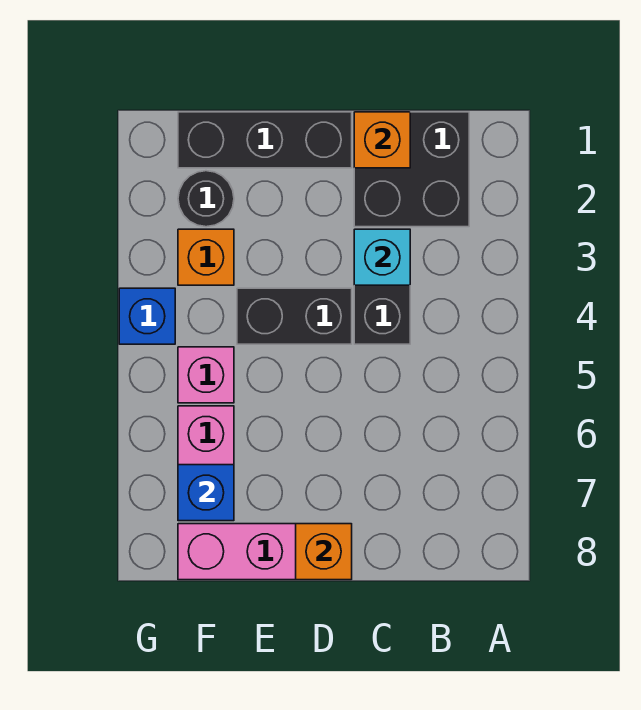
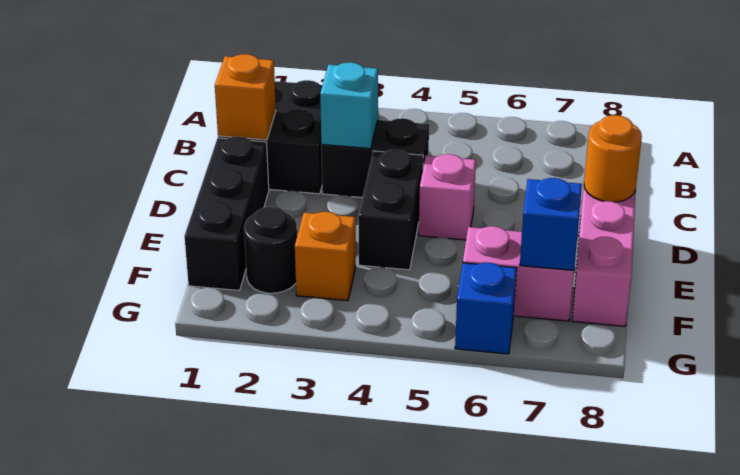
orange 1x1 brick [296,524,352,580] -> orange 1x1 round brick [584,115,642,202]
pink 1x1 brick [178,347,234,403] -> pink 1x1 brick moved to [419,154,476,240]
blue 1x1 brick [119,288,175,344] -> blue 1x1 brick moved to [455,263,517,354]

